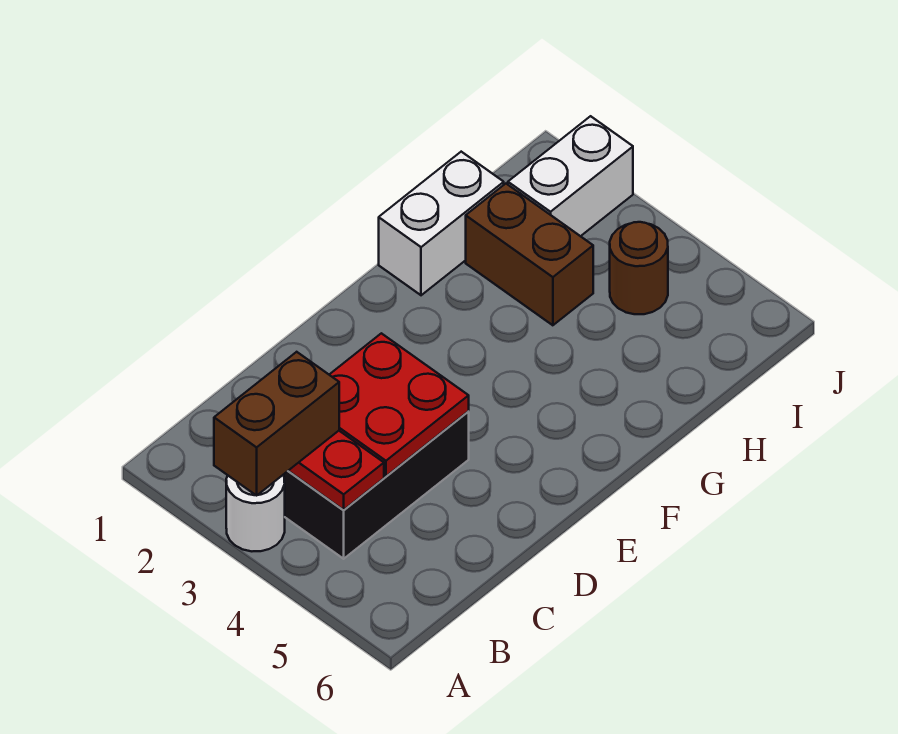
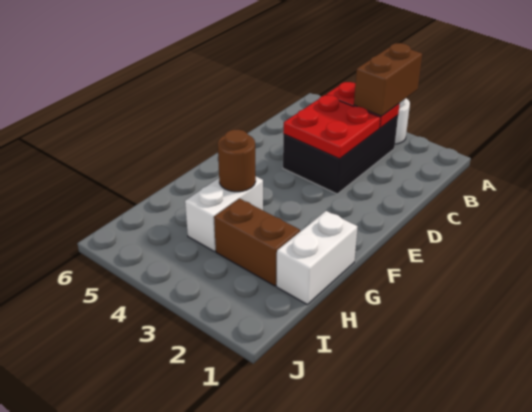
white 1x2 brick [508,116,633,236] -> white 1x2 brick moved to [185,177,263,251]
brown 1x1 round brick [610,222,668,314] -> brown 1x1 round brick moved to [218,130,256,192]

